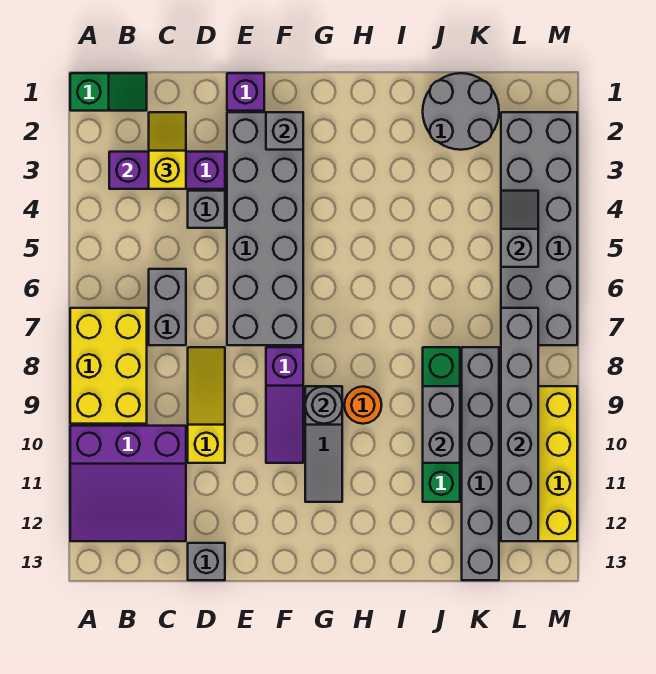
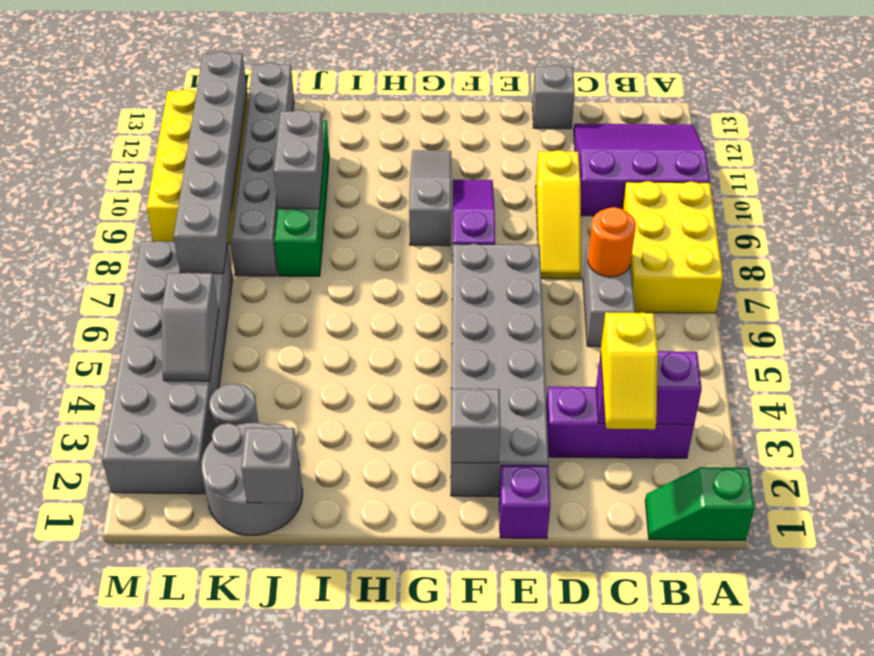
grey 1x1 brick [188,191,225,228] -> grey 1x1 brick moved to [241,428,299,503]
grey 1x1 round brick [305,386,342,424] -> grey 1x1 round brick moved to [209,384,259,429]
orange 1x1 round brick [344,387,382,424] -> orange 1x1 round brick moved to [588,207,636,277]

